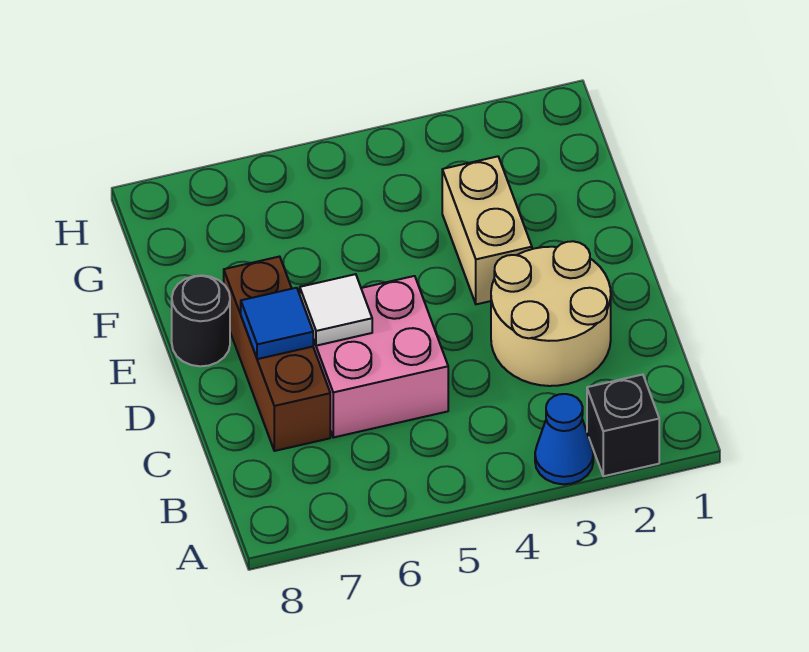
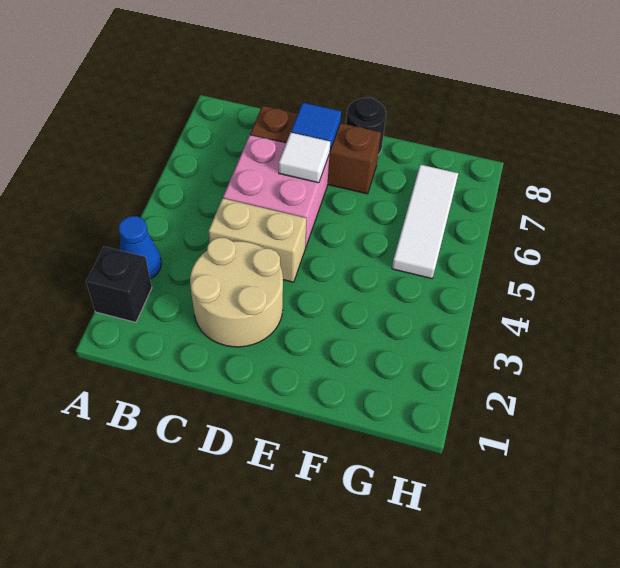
tan 1x2 brick [442,156,532,304] -> tan 1x2 brick moved to [209,198,306,282]
none -> white 1x3 tile [392,165,458,279]

